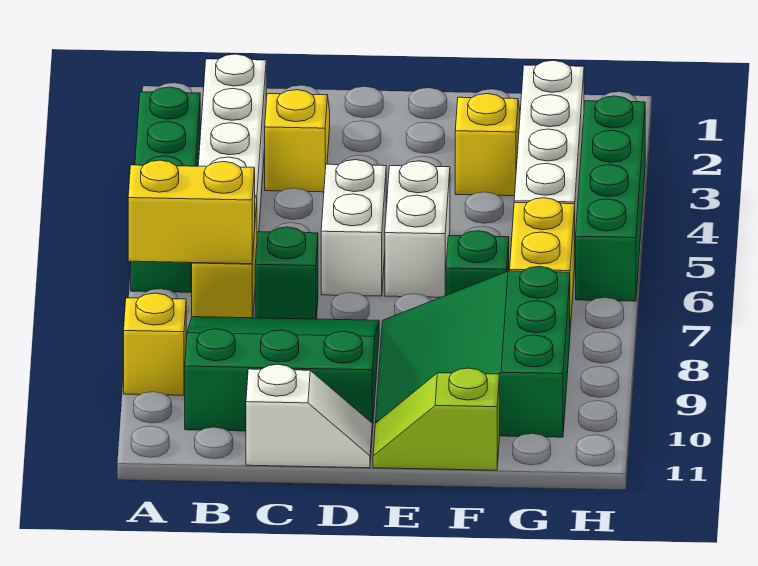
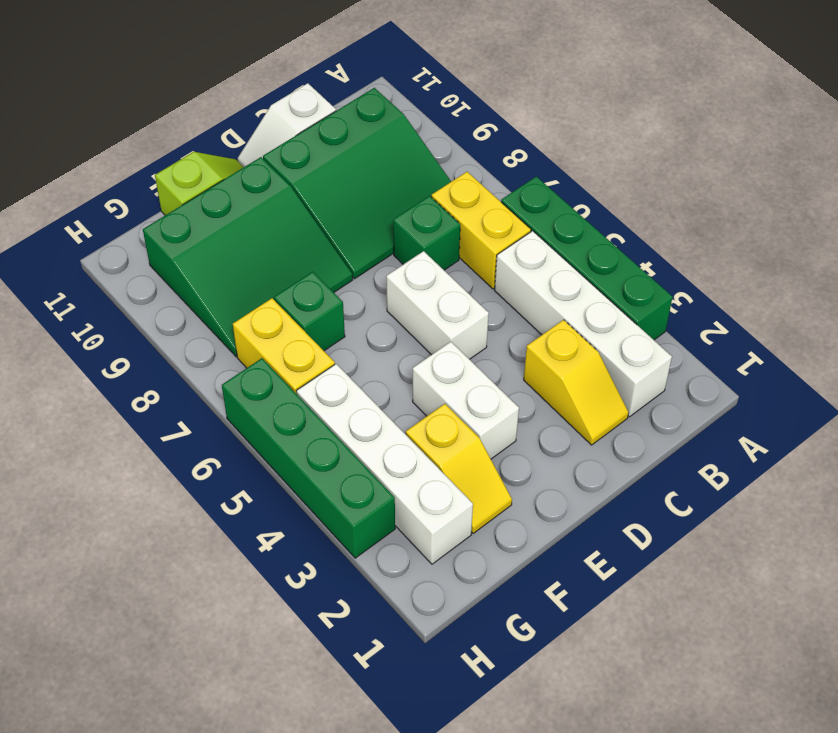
yellow 1x2 brick [128,160,255,264] -> none
yellow 1x1 brick [124,293,186,395] -> none
white 1x2 brick [385,161,450,297] -> white 1x2 brick moved to [413,342,519,459]
green 3x3 slope [375,266,570,437] -> green 3x3 slope turned to [143,157,353,357]

